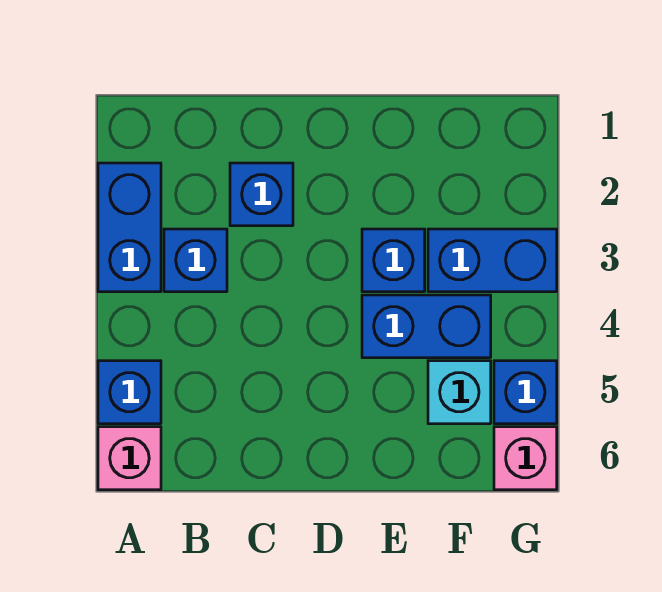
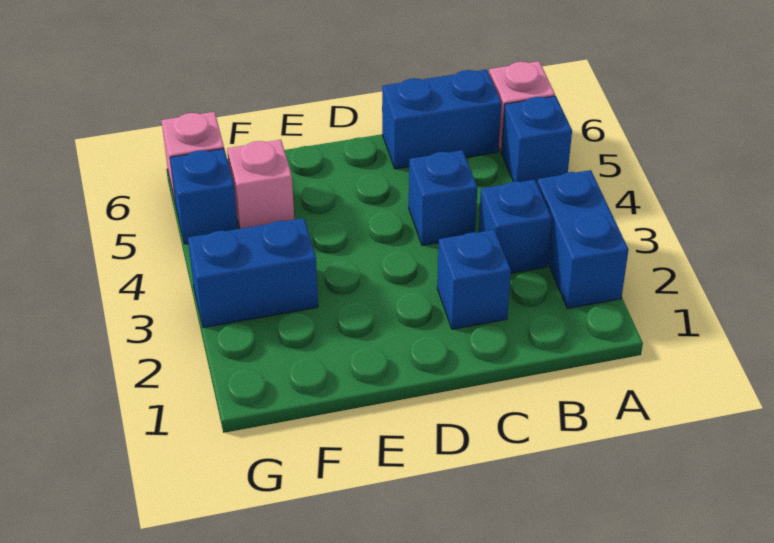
blue 1x1 brick [362,229,425,292] -> blue 1x1 brick moved to [409,150,477,246]
blue 1x2 brick [362,295,491,358] -> blue 1x2 brick moved to [382,69,501,169]
cyan 1x1 brick [428,361,491,424] -> pink 1x1 brick [227,140,294,229]

